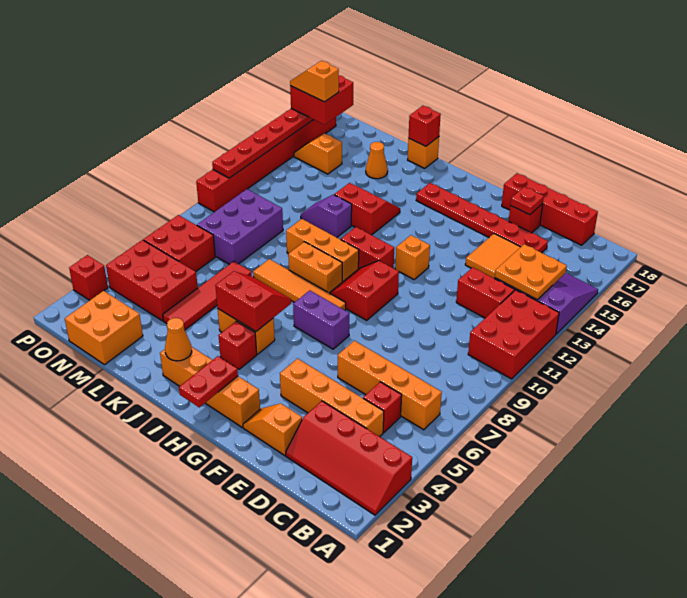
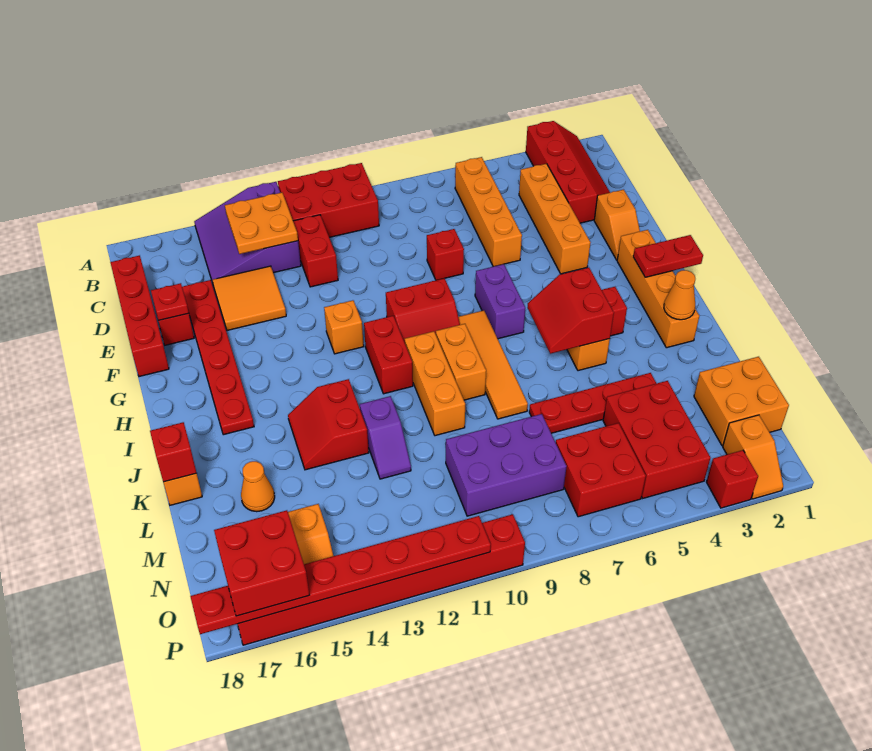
red 1x1 brick [363,382,402,433] -> red 1x1 brick moved to [427,229,464,280]
red 1x4 tile [163,261,252,330] -> red 1x4 plate [529,373,656,433]
orange 1x2 slope [290,61,339,102] -> orange 1x2 slope moved to [723,415,783,499]

